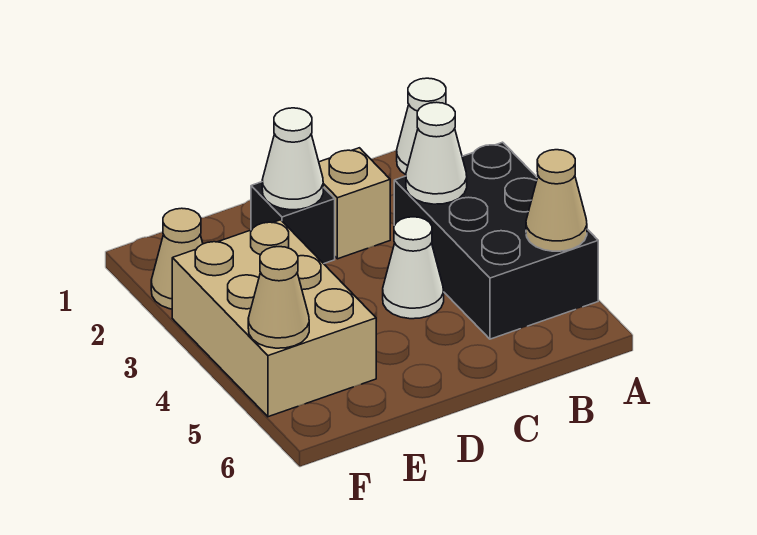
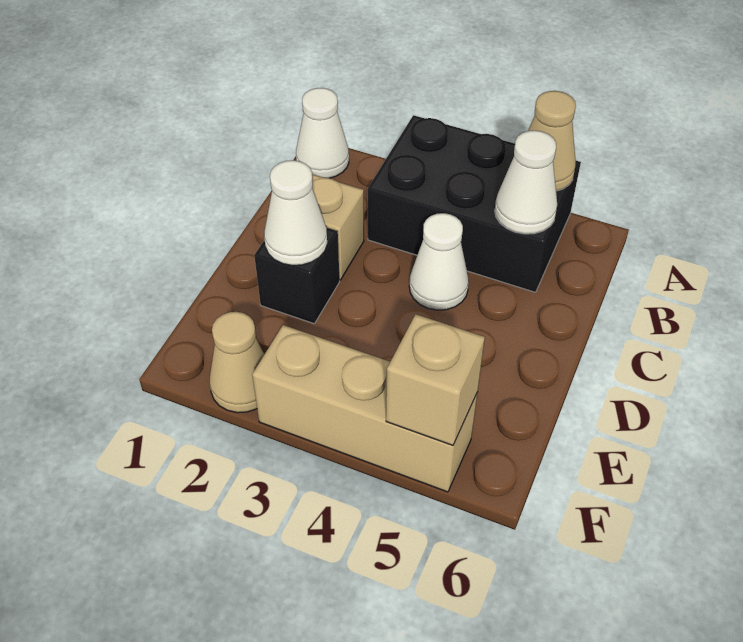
white 1x1 cone [406,102,467,204] -> white 1x1 cone moved to [495,130,557,234]
tan 2x3 brick [172,220,376,417] -> tan 1x3 brick [252,325,477,492]
tan 1x1 cone [248,247,309,348] -> tan 1x1 brick [386,314,485,445]

